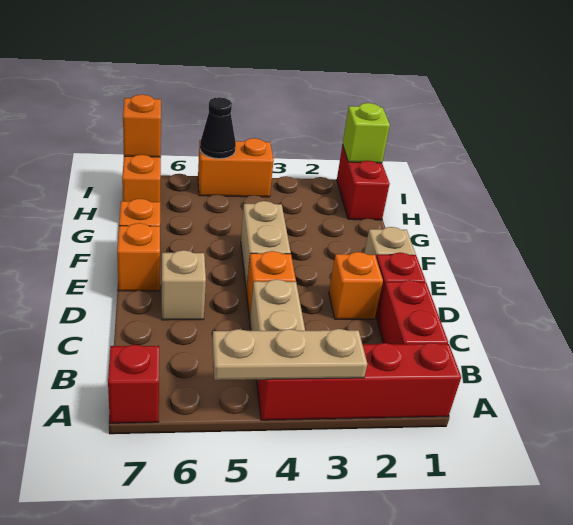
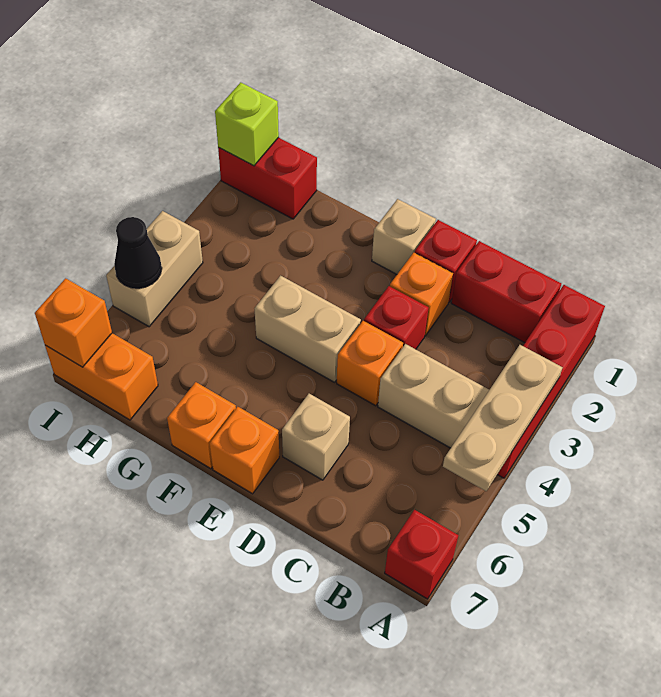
none -> red 1x1 brick [364,286,429,349]
orange 1x2 brick [198,138,274,197] -> tan 1x2 brick [106,211,203,327]

